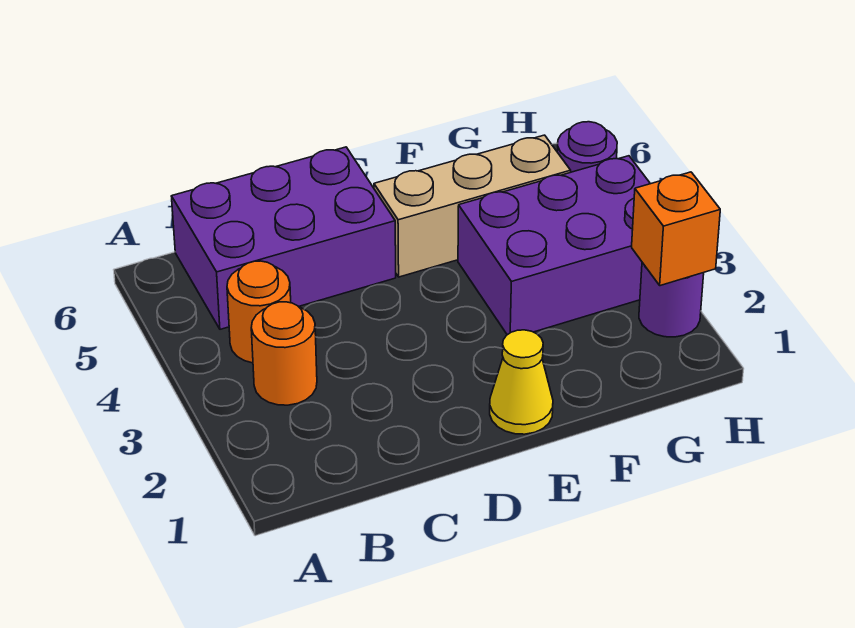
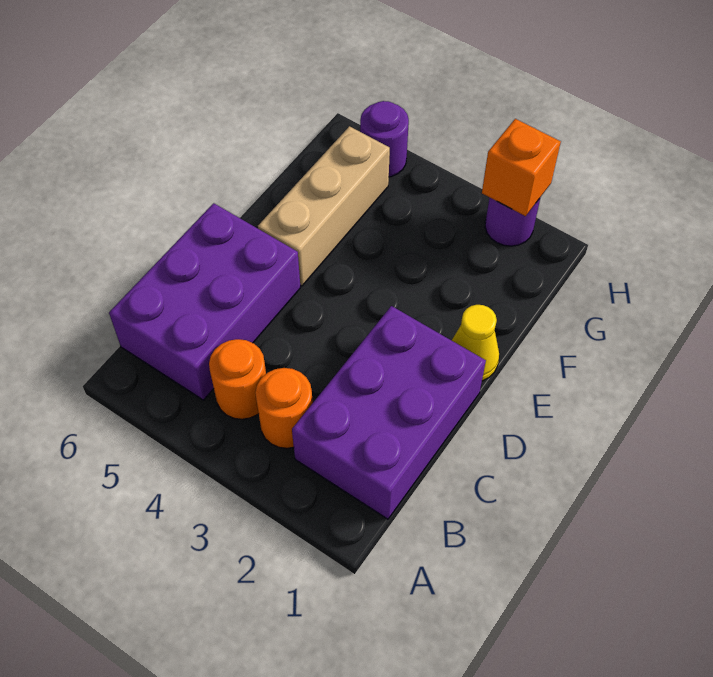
purple 2x3 brick [458,156,650,335] -> purple 2x3 brick moved to [292,306,486,519]

